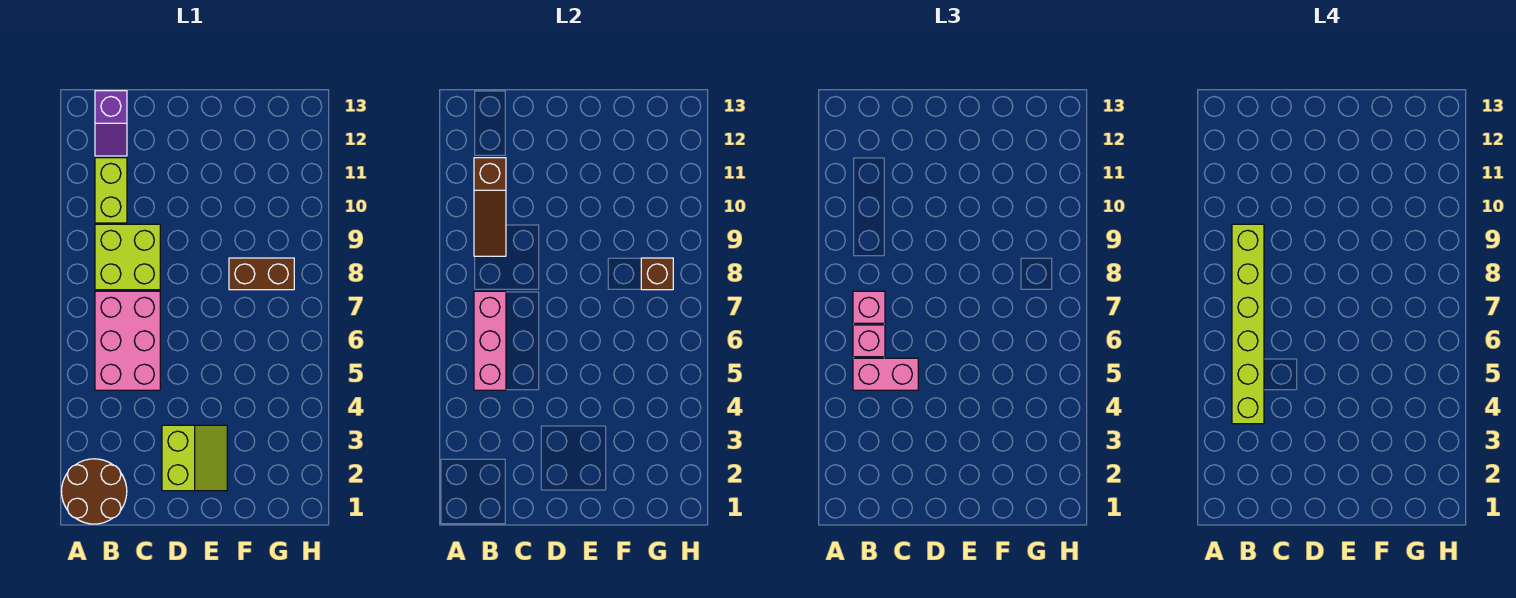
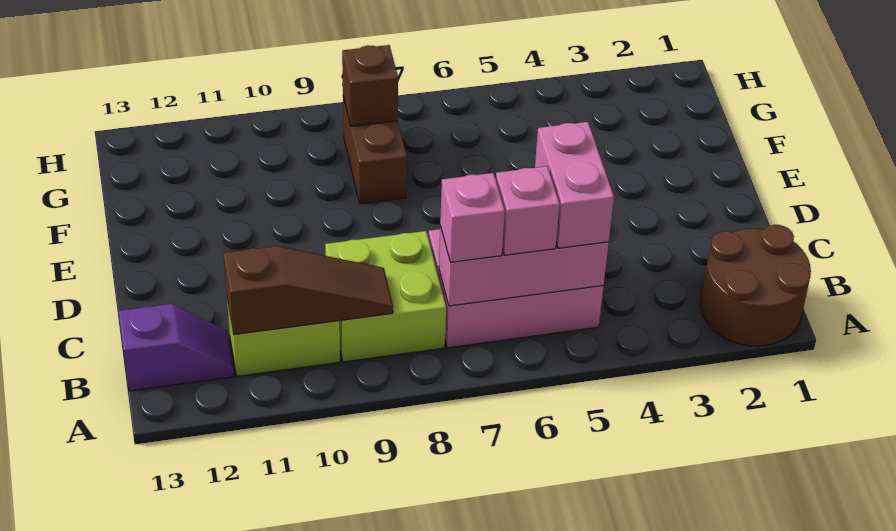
lime 1x6 brick [1232,224,1264,424] -> none
lime 2x2 slope [162,425,227,491] -> none

